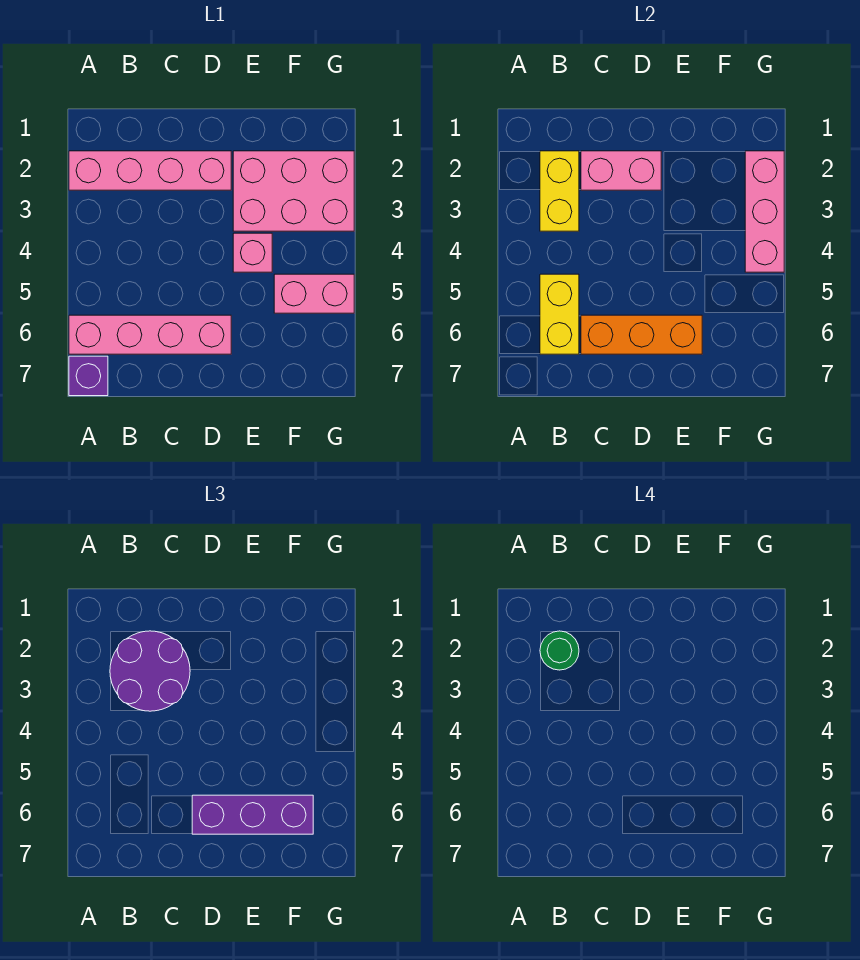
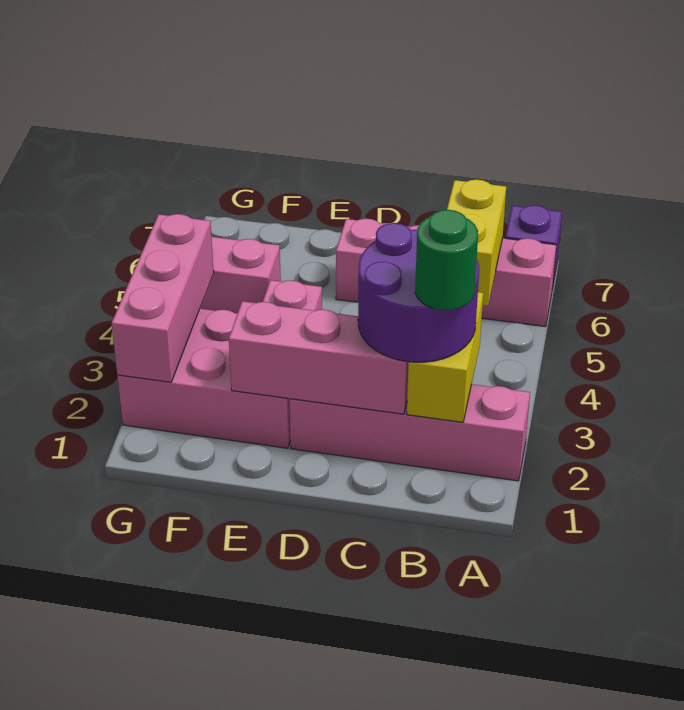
pink 1x2 brick [581,151,661,190] -> pink 1x3 brick [229,301,408,414]
orange 1x3 brick [581,315,702,354] -> none
purple 1x3 brick [192,795,313,834] -> none

